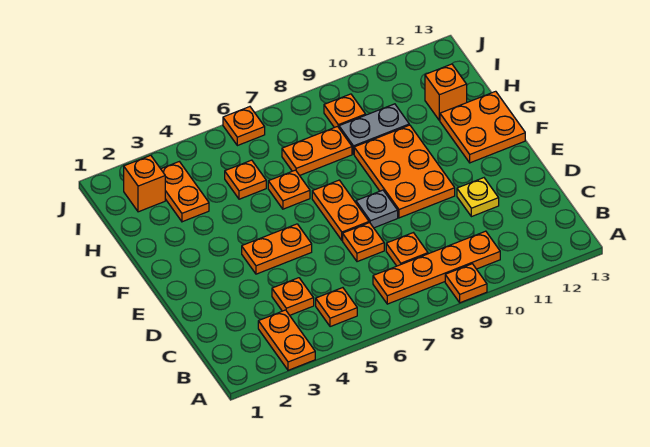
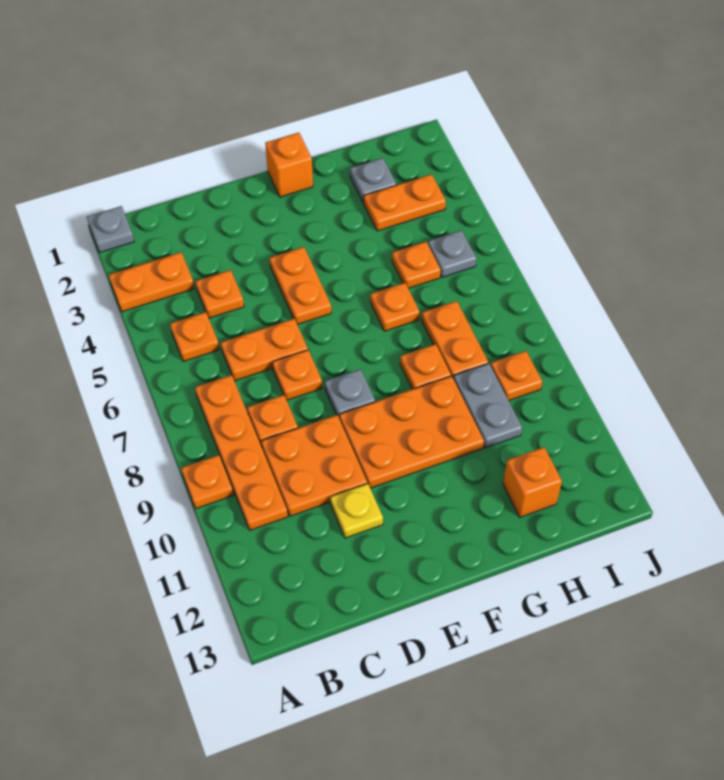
none -> grey 1x1 plate [87,206,134,253]
orange 1x2 plate [312,180,369,240] -> orange 1x2 plate moved to [221,319,308,381]
orange 2x2 plate [440,91,525,163] -> orange 2x2 plate moved to [261,415,367,516]
none -> grey 1x1 plate [350,158,396,203]
orange 1x1 brick [124,155,165,212] -> orange 1x1 brick moved to [265,133,313,197]
none -> grey 1x1 plate [428,230,476,277]
orange 1x1 plate [223,107,265,146] -> orange 1x1 plate moved to [400,344,451,389]

